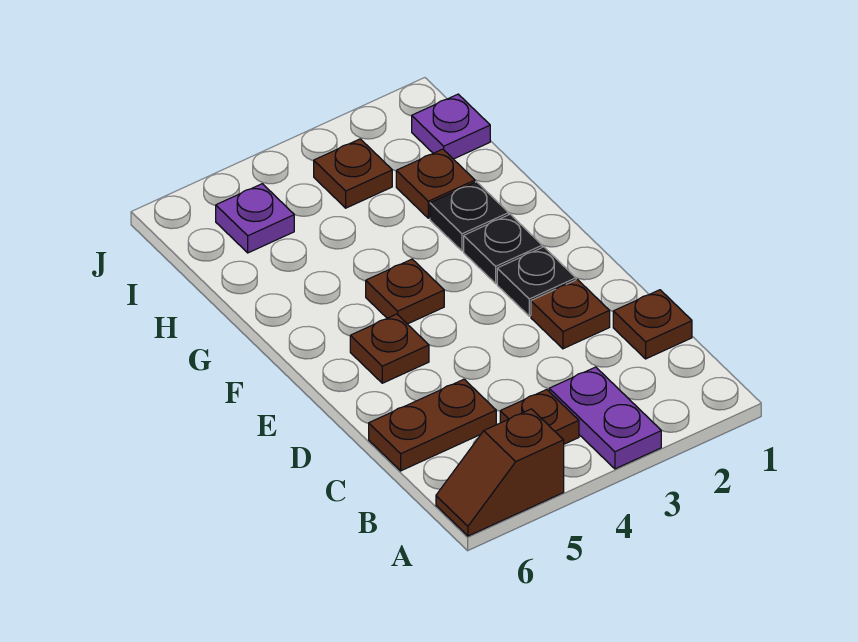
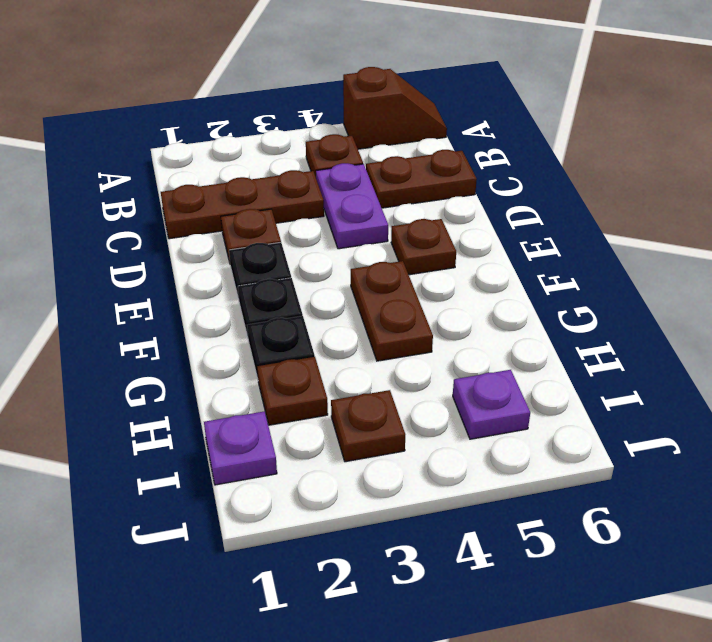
purple 1x2 plate [549,367,661,469] -> purple 1x2 plate moved to [316,163,388,249]
brown 1x1 plate [613,290,692,359] -> brown 1x3 plate [161,170,324,239]
brown 1x1 plate [366,259,444,324] -> brown 1x2 plate [351,261,433,361]

